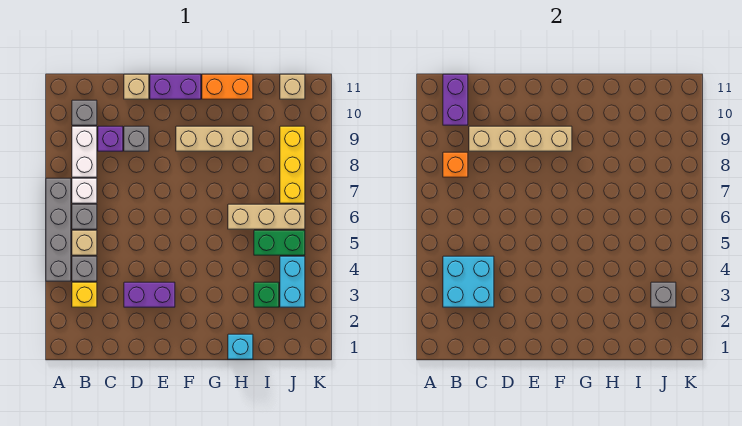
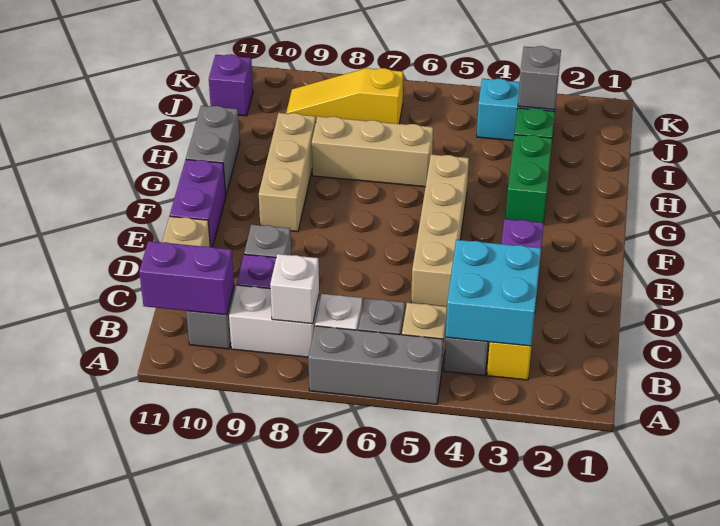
grey 1x4 brick [46,178,71,281] -> grey 1x3 brick [308,326,443,404]
orange 1x1 brick [443,152,468,177] -> white 1x1 brick [270,254,319,324]
tan 1x4 brick [469,126,572,151] -> tan 1x4 brick moved to [411,154,469,306]
orange 1x2 brick [202,74,253,99] -> grey 1x2 brick [186,106,240,194]
cyan 1x1 brick [228,334,253,359] -> none
tan 1x3 brick [228,204,305,229] -> tan 1x3 brick turned to [312,116,433,187]
green 1x2 brick [254,230,305,255] -> green 1x2 brick moved to [506,135,552,223]
yellow 1x3 brick [280,126,305,203] -> yellow 1x3 slope [286,68,403,124]
tan 1x1 brick [280,74,305,99] -> purple 1x1 brick [209,54,253,116]

